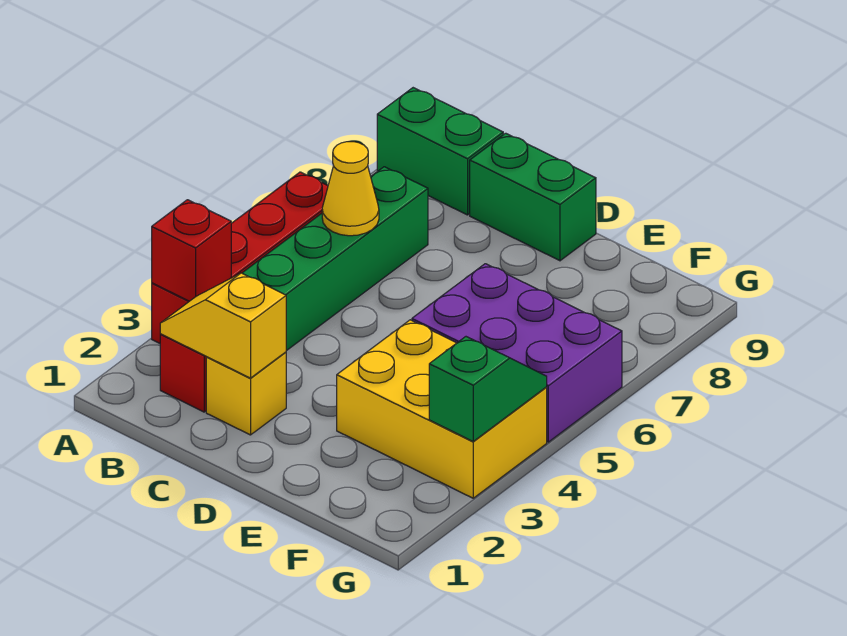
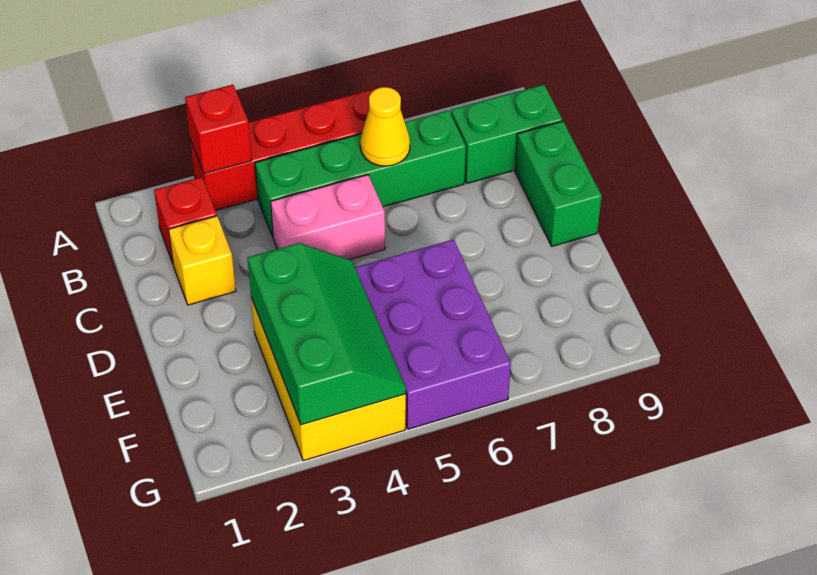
green 1x2 brick [377,88,503,215] -> green 1x2 brick turned to [451,85,562,183]
yellow 1x2 slope [160,273,286,378] -> none
none -> pink 1x2 brick [271,175,385,260]
green 1x2 slope [429,337,547,441] -> green 2x3 slope [247,243,406,425]

